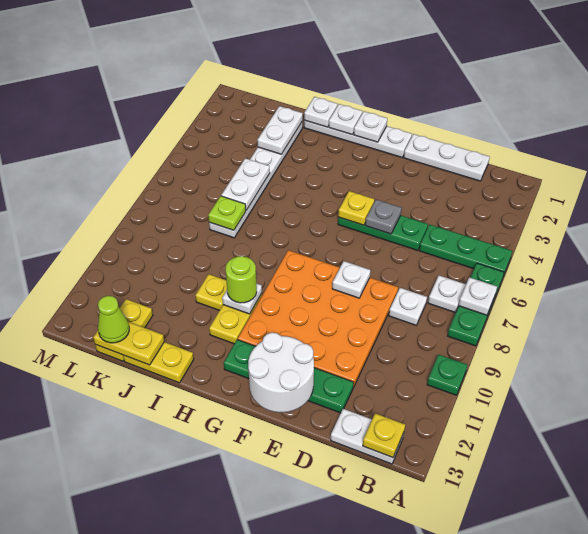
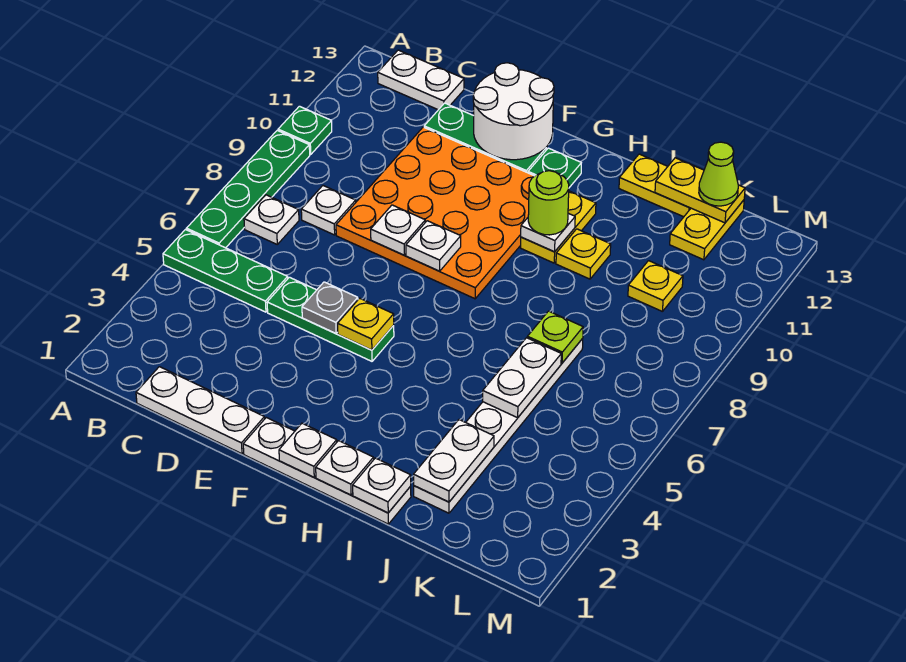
green 1x3 plate [448,263,504,346] -> green 1x4 plate [187,130,310,248]
white 1x1 plate [459,277,497,315] -> white 1x1 plate moved to [406,221,461,271]
yellow 1x1 plate [363,413,405,458] -> yellow 1x1 plate moved to [628,261,683,312]

